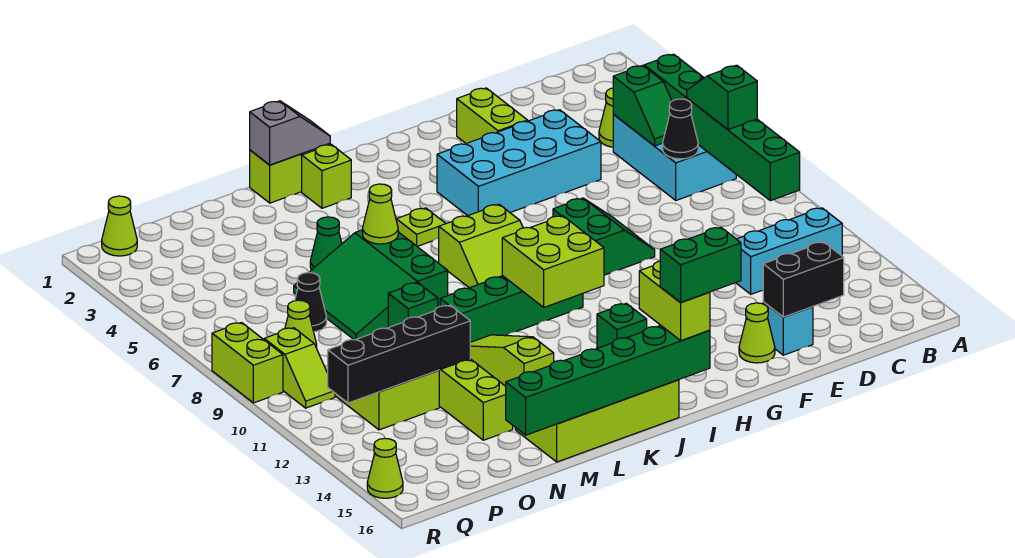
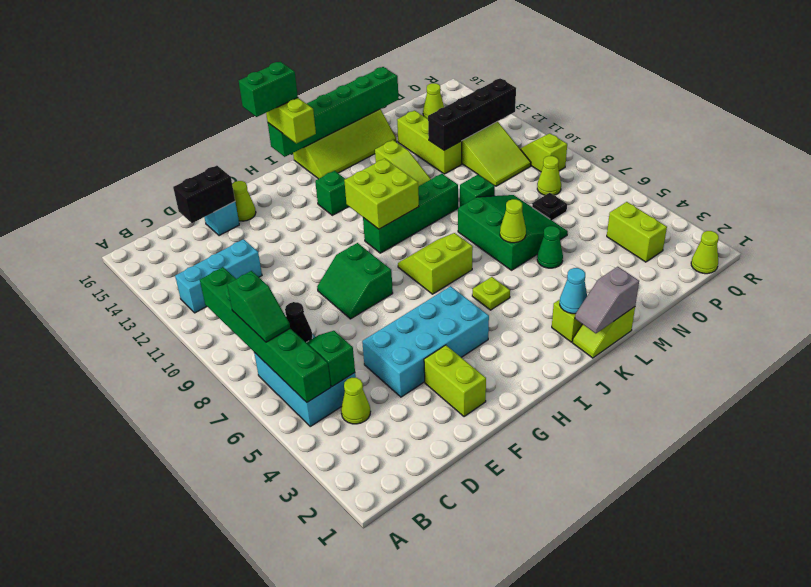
none -> cyan 1x1 cone [560,268,587,314]
black 1x1 cone [295,273,327,332] -> black 1x1 plate [532,193,567,220]
lime 1x2 brick [212,323,283,403] -> lime 1x2 brick moved to [607,202,667,262]
lime 1x1 cone [367,438,403,498] -> lime 1x1 cone moved to [423,83,444,119]

